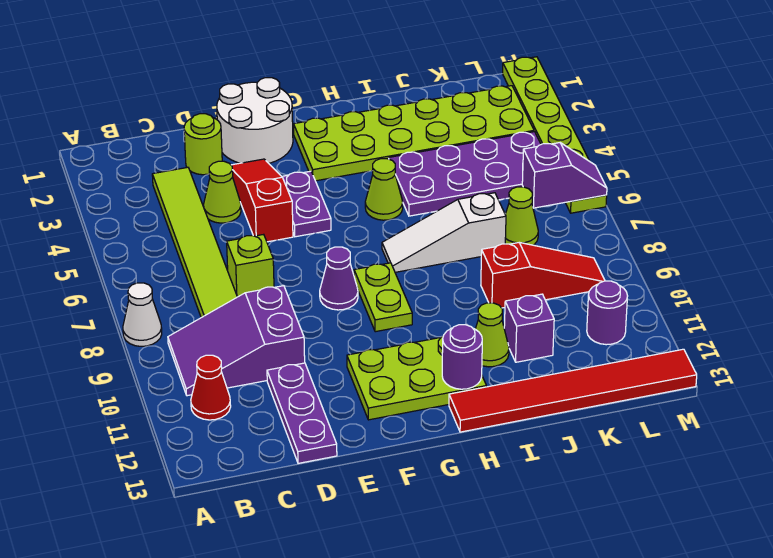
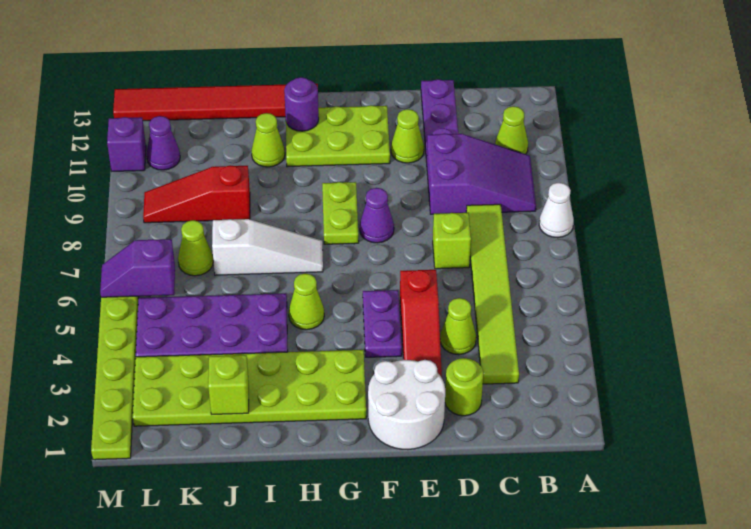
red 1x1 cone [191,355,231,420] -> lime 1x1 cone [495,106,528,154]
none -> lime 1x1 cone [391,109,424,163]
none -> lime 1x1 brick [208,355,249,415]
purple 1x1 brick [504,294,554,362] -> purple 1x1 brick moved to [107,117,146,171]
purple 1x1 round brick [587,281,627,345] -> purple 1x1 cone [146,116,180,170]

